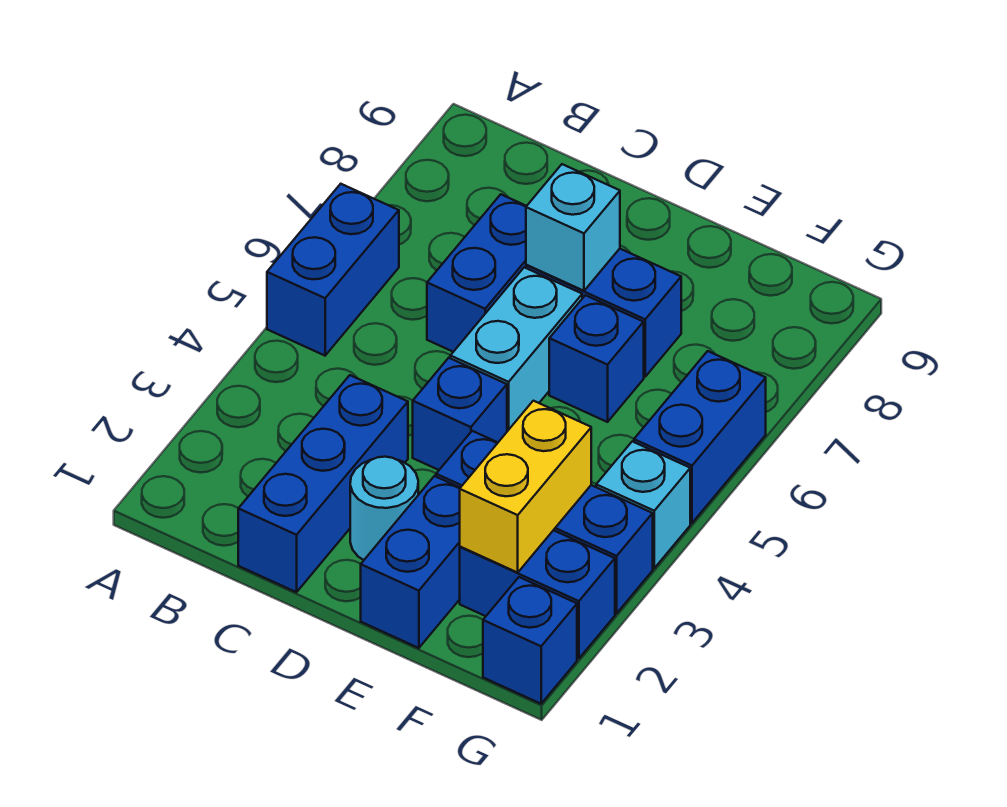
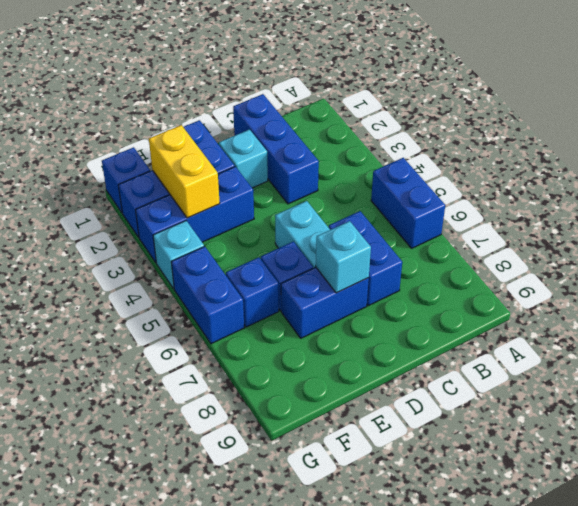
cyan 1x1 round brick [350,457,418,560] -> cyan 1x1 brick [219,130,268,188]
blue 1x1 brick [413,358,507,470] -> blue 1x1 brick moved to [226,257,279,327]

